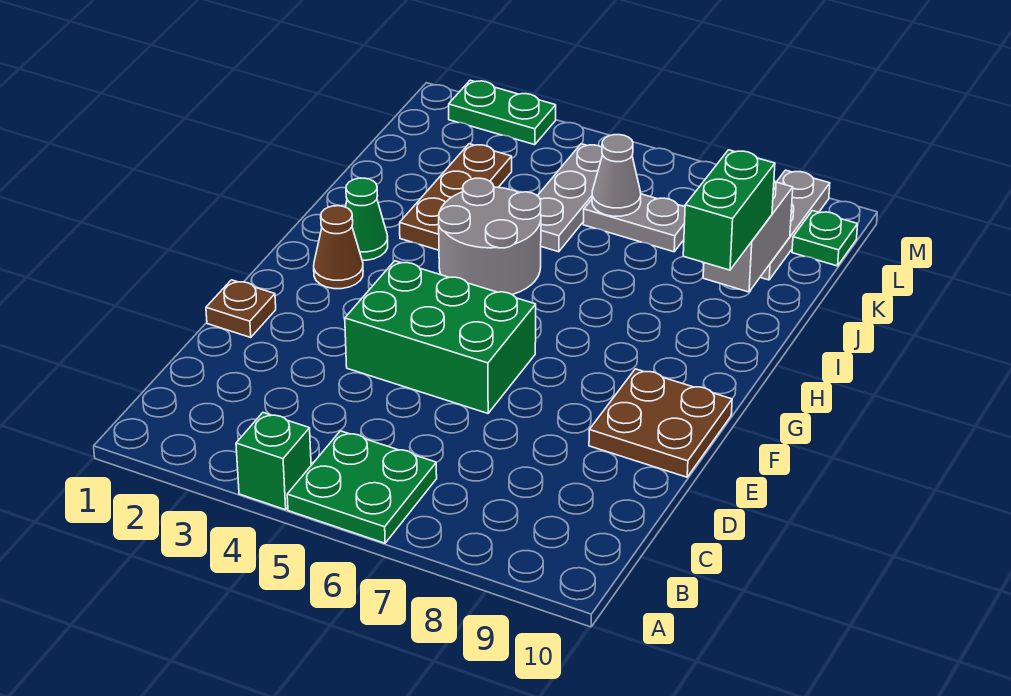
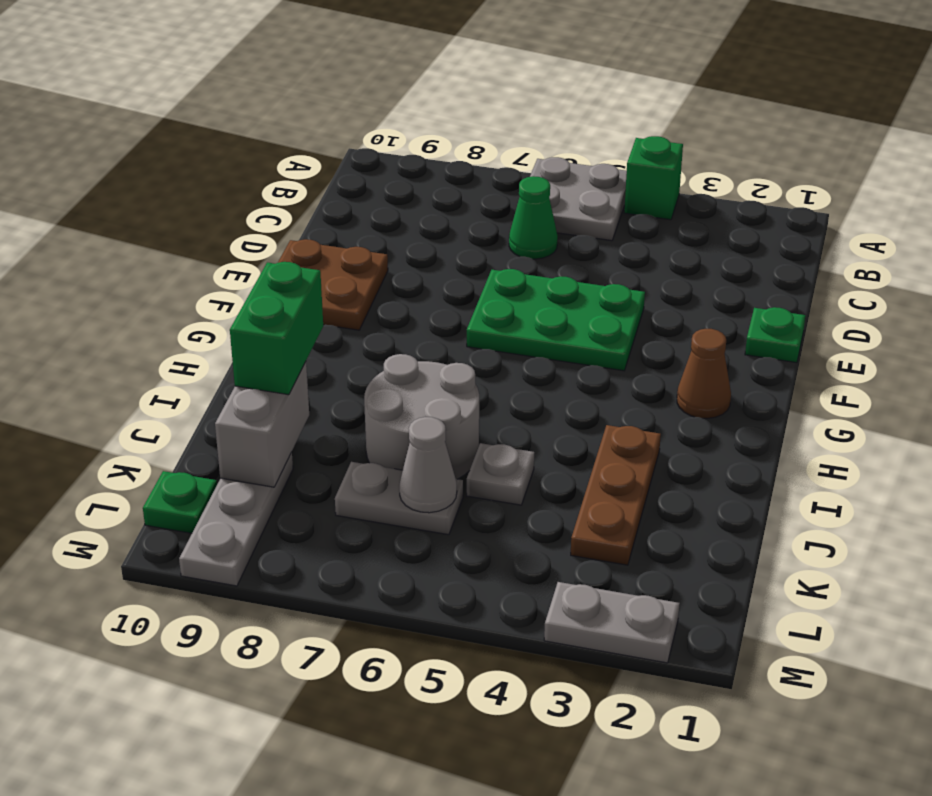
green 2x2 plate [287,431,437,543] -> grey 2x2 plate [530,157,627,241]
brown 1x1 plate [206,280,276,337] -> green 1x1 plate [745,307,805,363]
green 2x3 brick [345,261,536,413] -> green 2x3 plate [467,269,645,371]
green 1x1 cone [345,178,388,260] -> green 1x1 cone moved to [509,176,558,259]
grey 2x2 round brick [439,178,541,295] -> grey 2x2 round brick moved to [364,354,479,479]
grey 1x3 plate [538,144,602,252] -> grey 1x1 plate [467,443,534,505]
green 1x2 plate [449,80,556,145] -> grey 1x2 plate [544,582,680,663]

